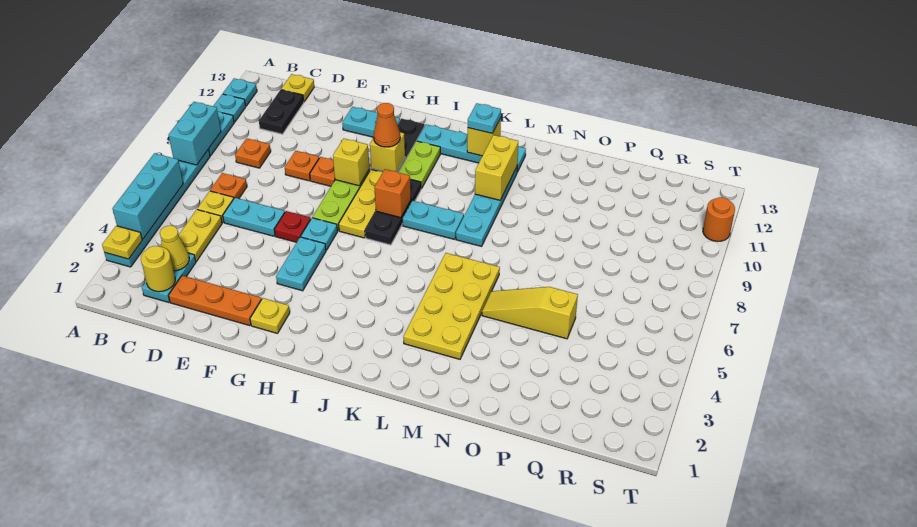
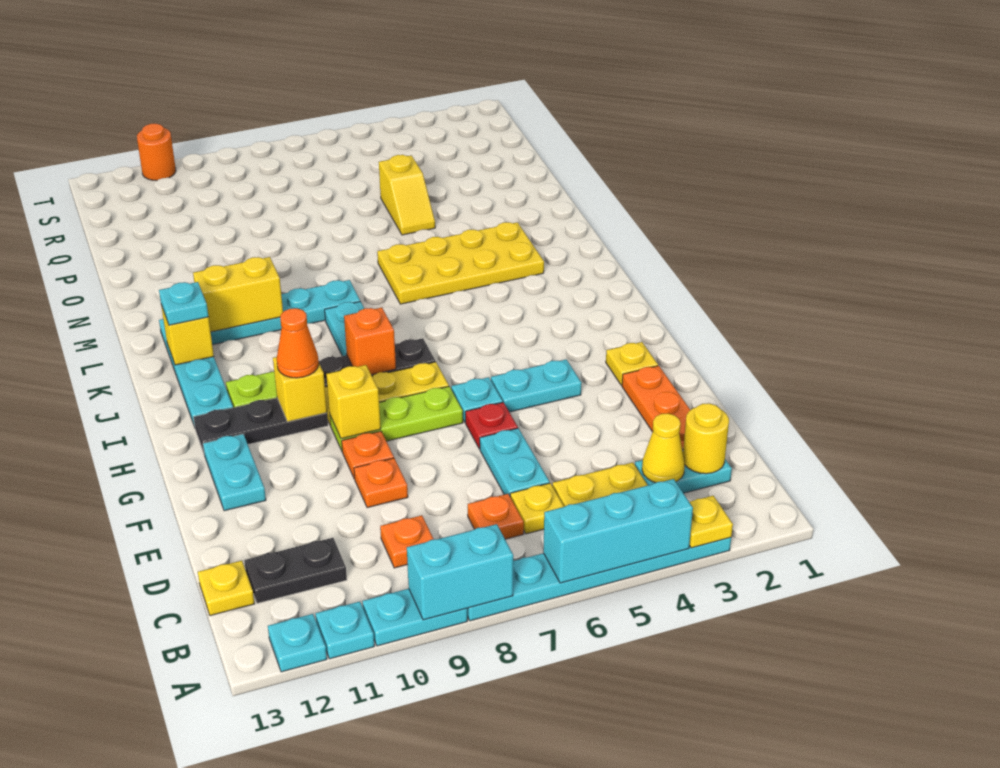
yellow 1x3 slope [482,287,578,339] -> yellow 1x2 slope [379,155,435,235]

